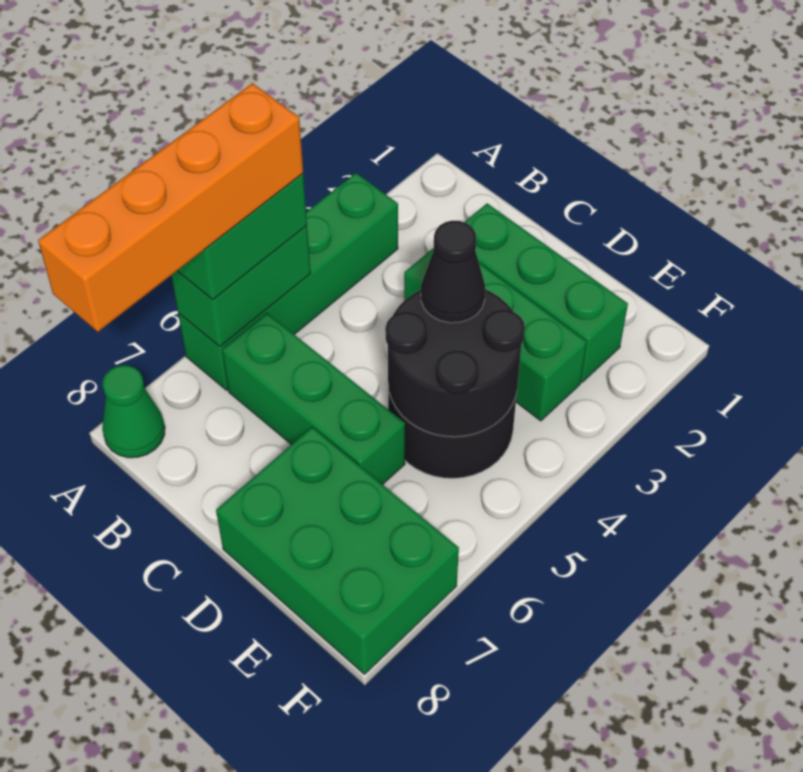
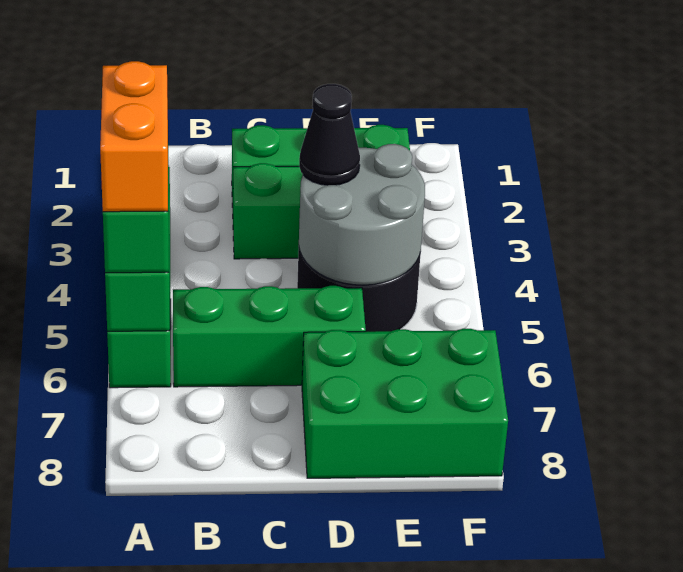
orange 1x4 brick [38,83,303,332] -> orange 1x2 brick [100,61,168,212]
green 1x1 cone [102,365,165,458] -> none
black 2x2 round brick [385,289,525,437] -> grey 2x2 round brick [299,144,425,285]

